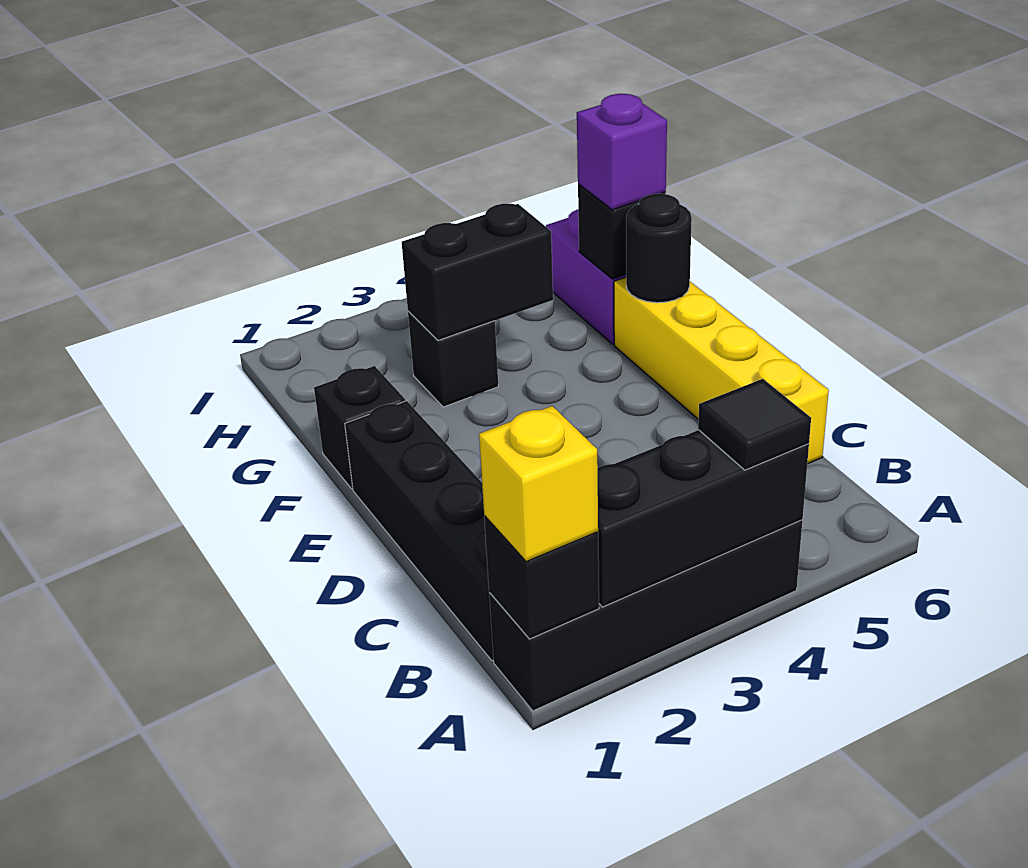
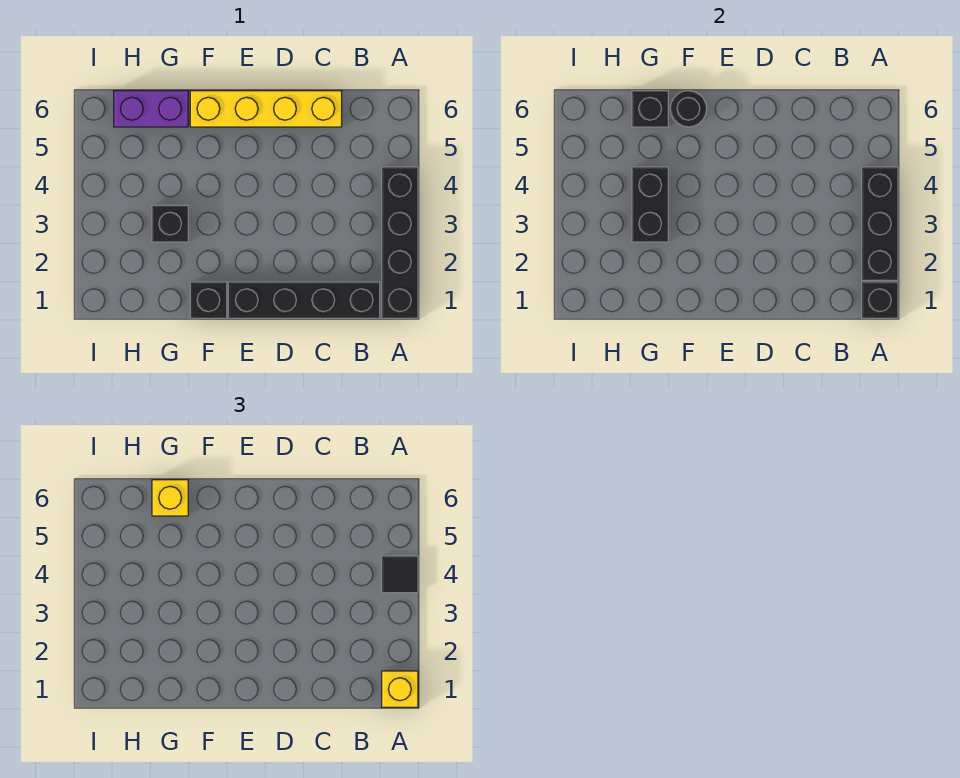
purple 1x1 brick [577,94,667,210] -> yellow 1x1 brick [152,480,188,516]

